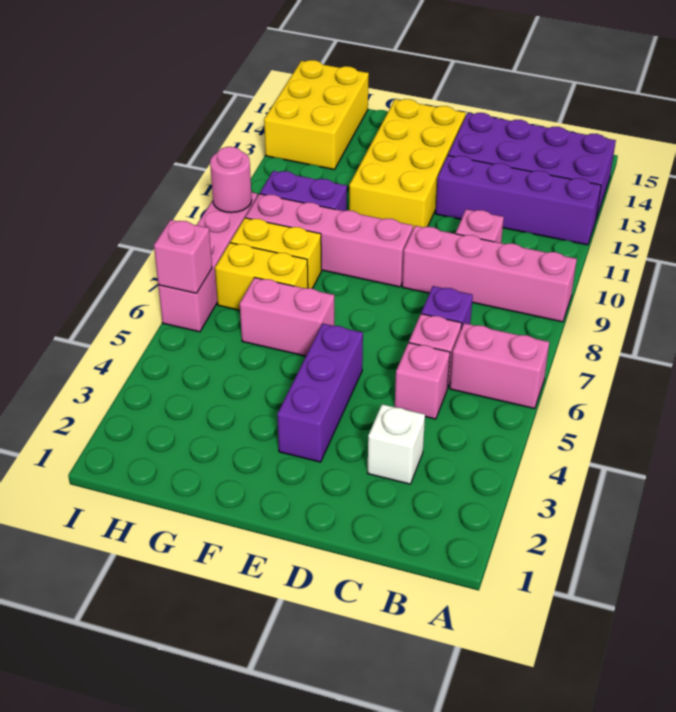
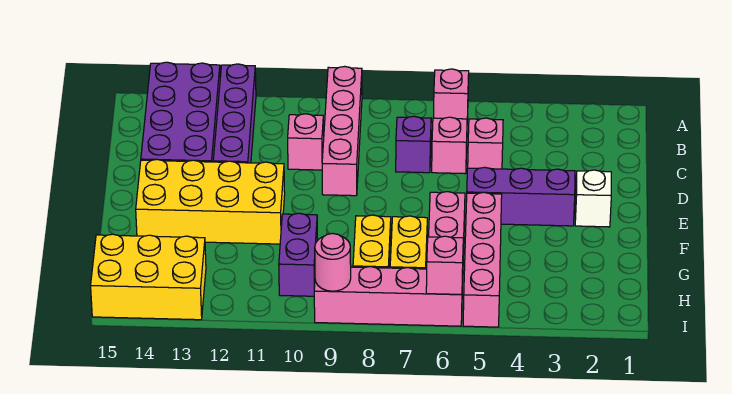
pink 1x2 brick [450,323,549,409] -> pink 1x1 brick [434,69,469,119]
white 1x1 brick [368,404,425,484] -> white 1x1 brick moved to [575,170,611,227]
pink 1x4 brick [245,194,413,287] -> pink 1x4 brick moved to [463,192,502,327]

